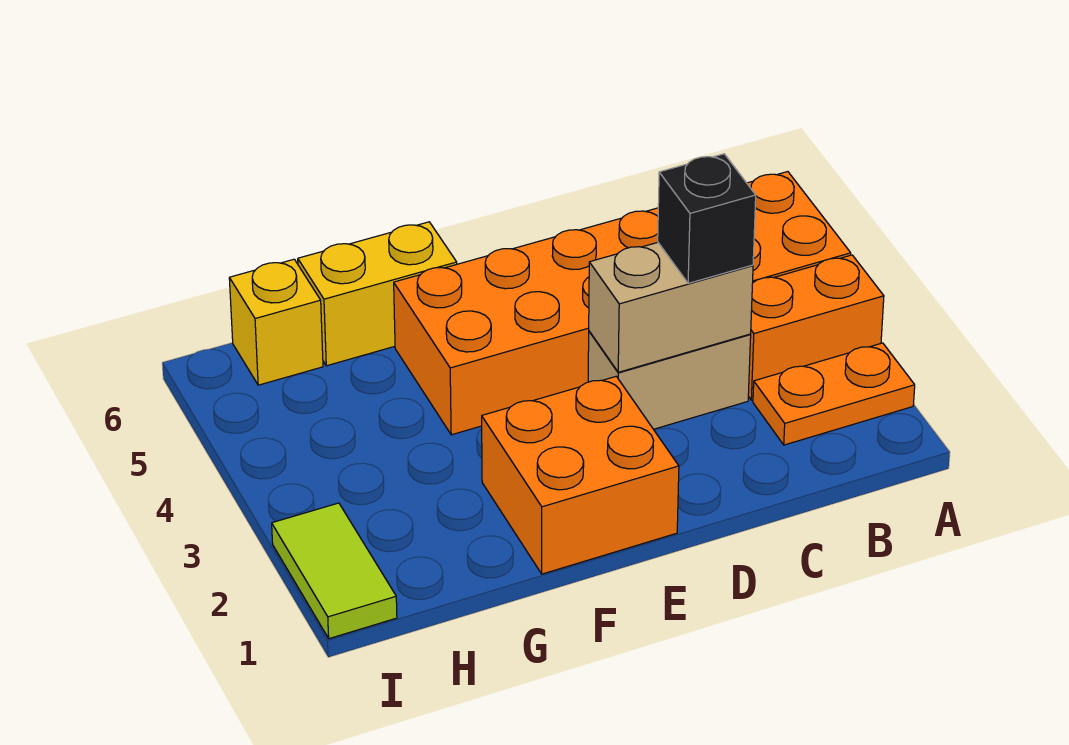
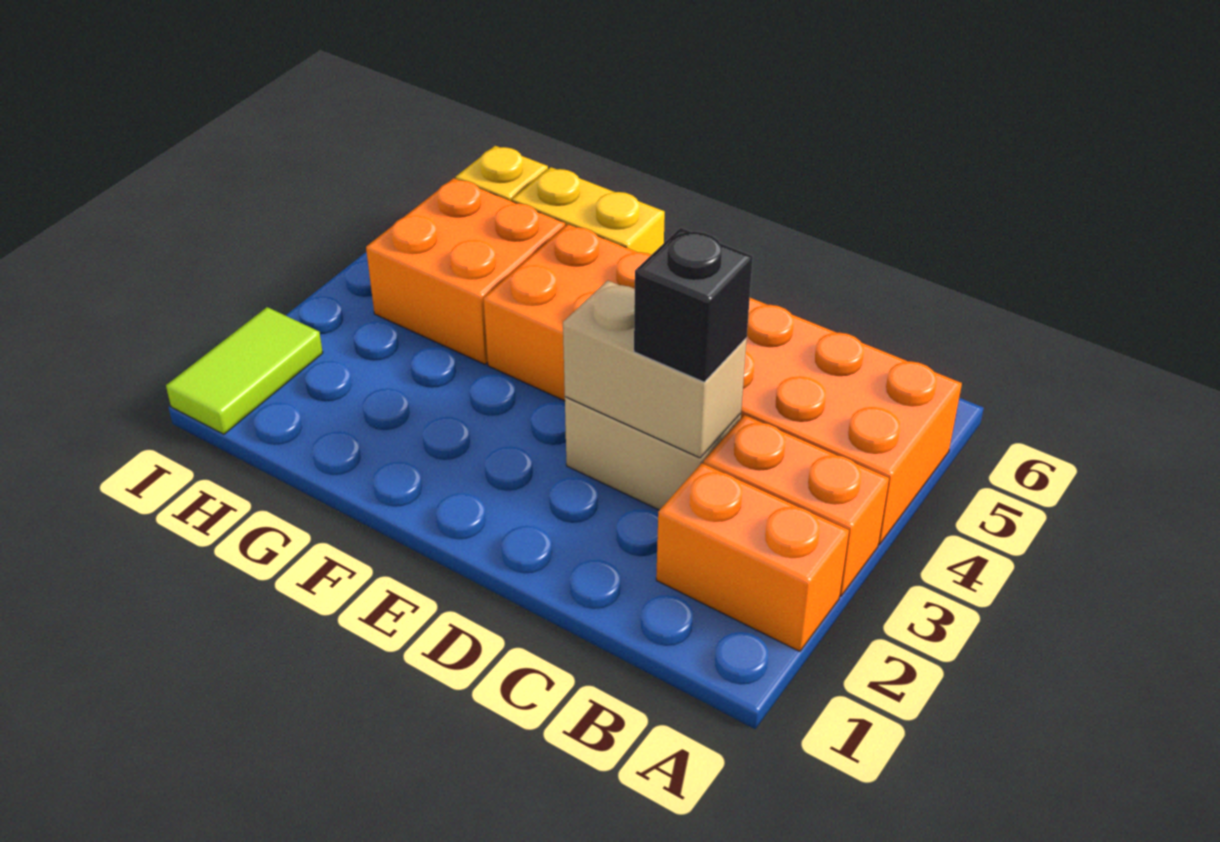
orange 1x2 plate [753,343,915,445] -> orange 1x2 brick [656,463,849,651]
orange 2x2 brick [482,376,679,574] -> orange 2x2 brick moved to [366,178,565,364]

